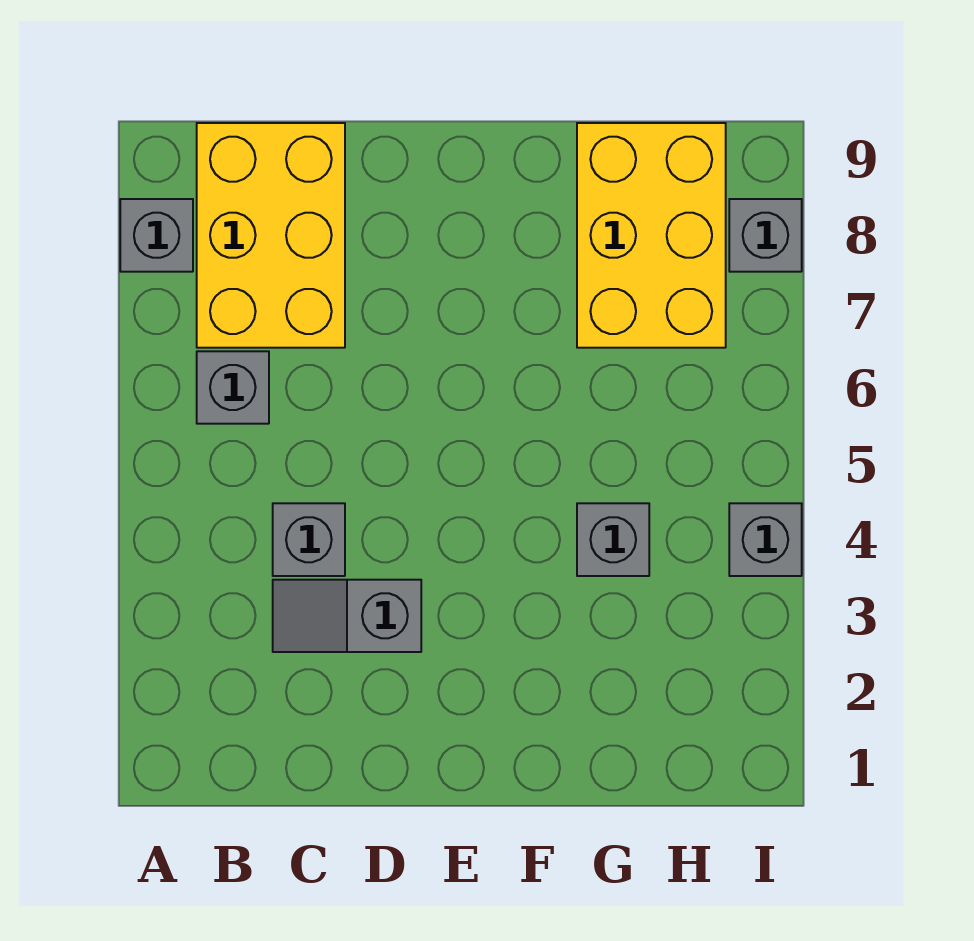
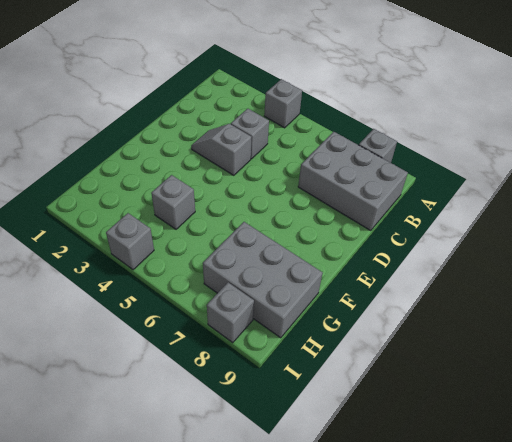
grey 1x1 brick [197,351,269,424] -> grey 1x1 brick moved to [264,79,302,128]
yellow 2x3 brick [197,123,345,348] -> grey 2x3 brick [298,132,408,231]
grey 1x2 slope [273,580,421,652] -> grey 1x2 slope turned to [191,124,251,175]
yellow 2x3 brick [577,123,726,348] -> grey 2x3 brick [203,222,323,338]

